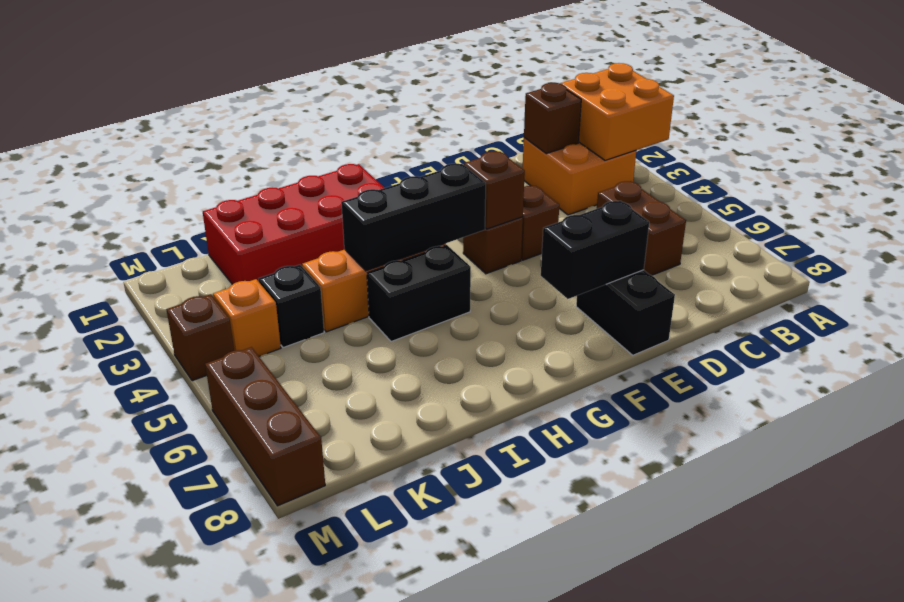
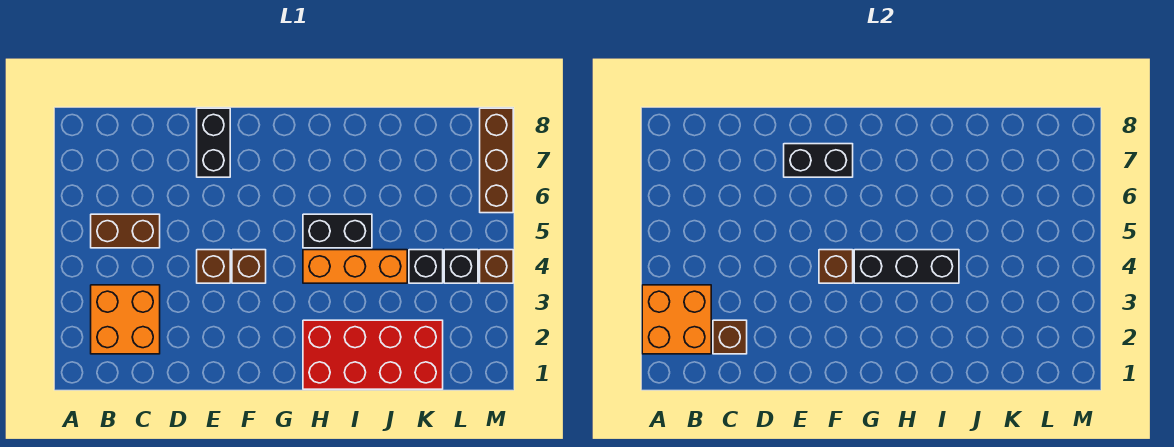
brown 1x2 brick [597,181,686,275] -> brown 1x2 brick turned to [91,214,160,248]
orange 1x1 brick [213,279,281,356] -> black 1x1 brick [444,250,478,283]

